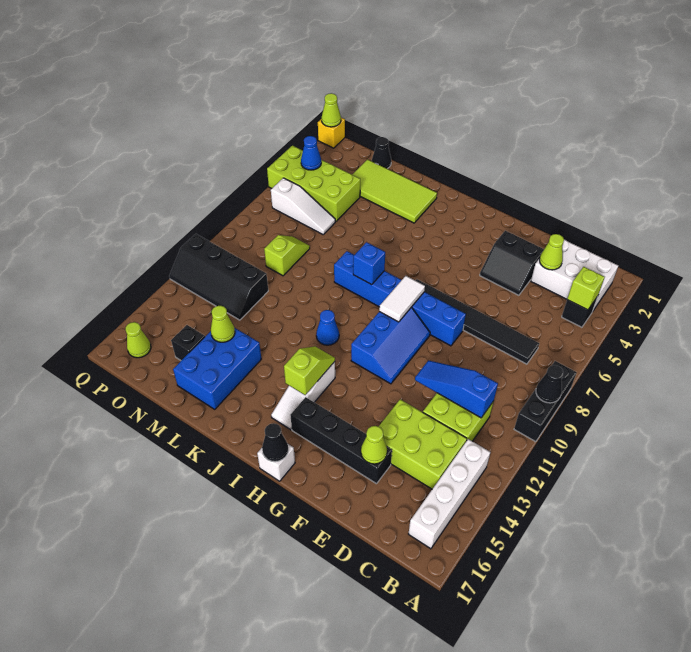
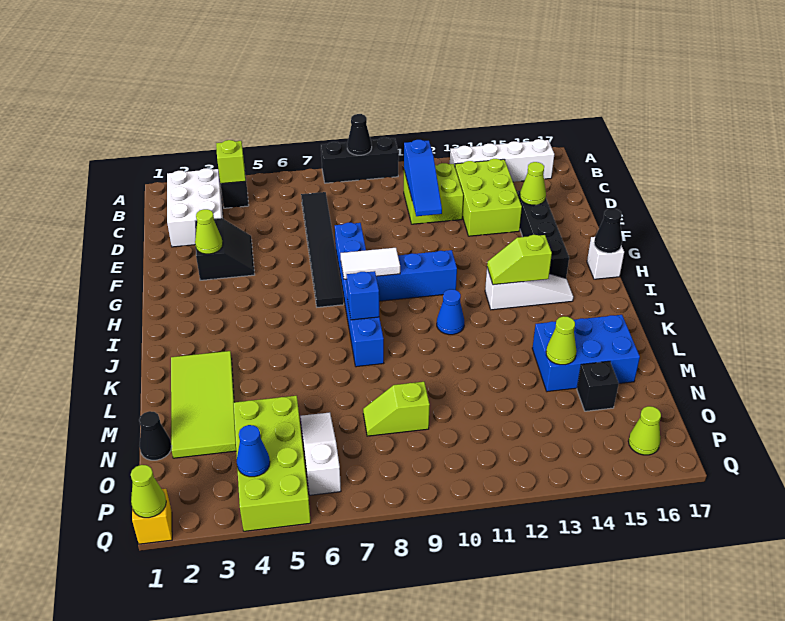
lime 1x1 cone [540,234,564,270] -> lime 1x1 cone moved to [195,209,223,254]
black 2x4 slope [169,234,268,320] -> none

